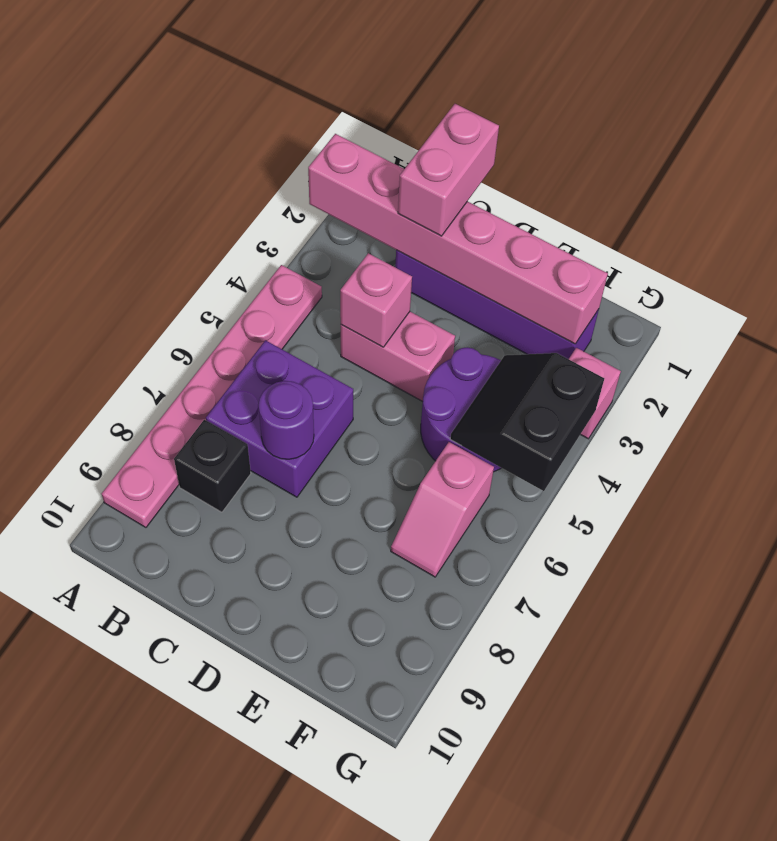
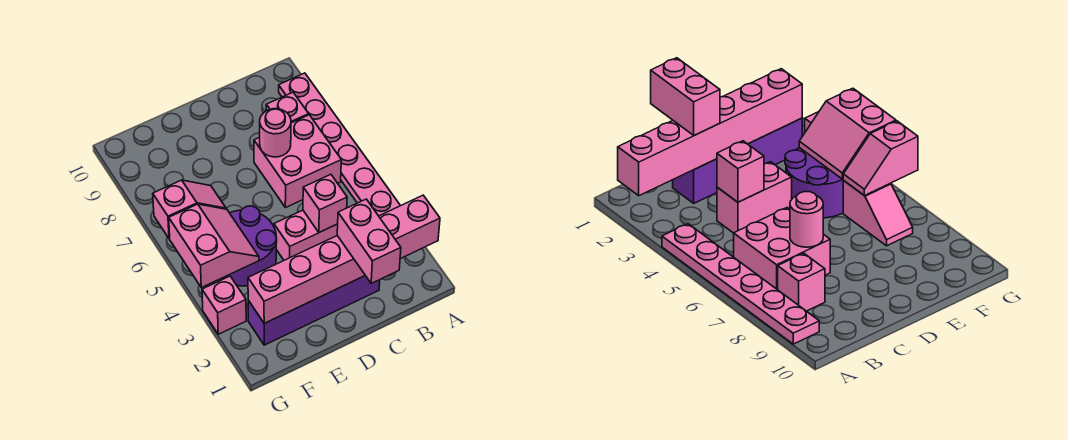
purple 2x2 brick [206,340,353,497] -> pink 2x2 brick [254,115,341,208]
black 1x1 brick [174,420,251,512] -> pink 1x1 brick [266,92,309,123]
purple 1x1 round brick [259,381,314,459] -> pink 1x1 round brick [260,109,291,157]
black 2x2 slope [450,353,604,491] -> pink 2x2 slope [169,204,259,288]
none -> pink 1x2 slope [153,180,226,239]

